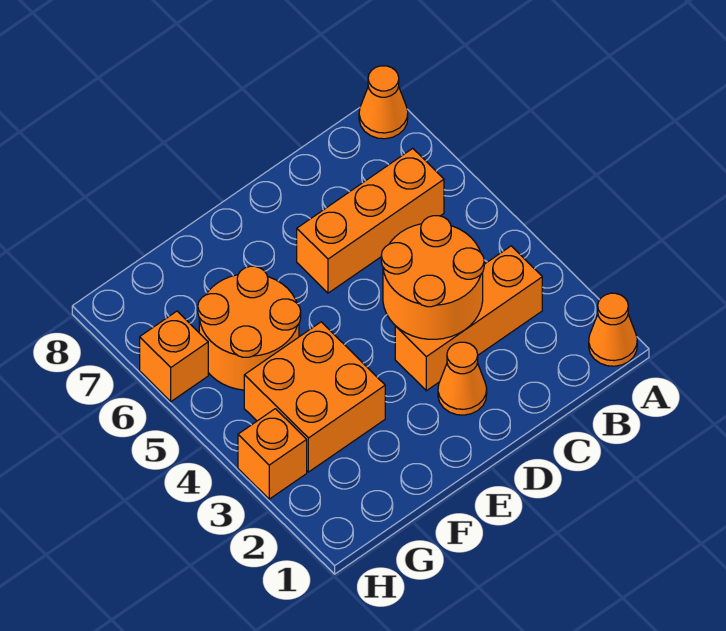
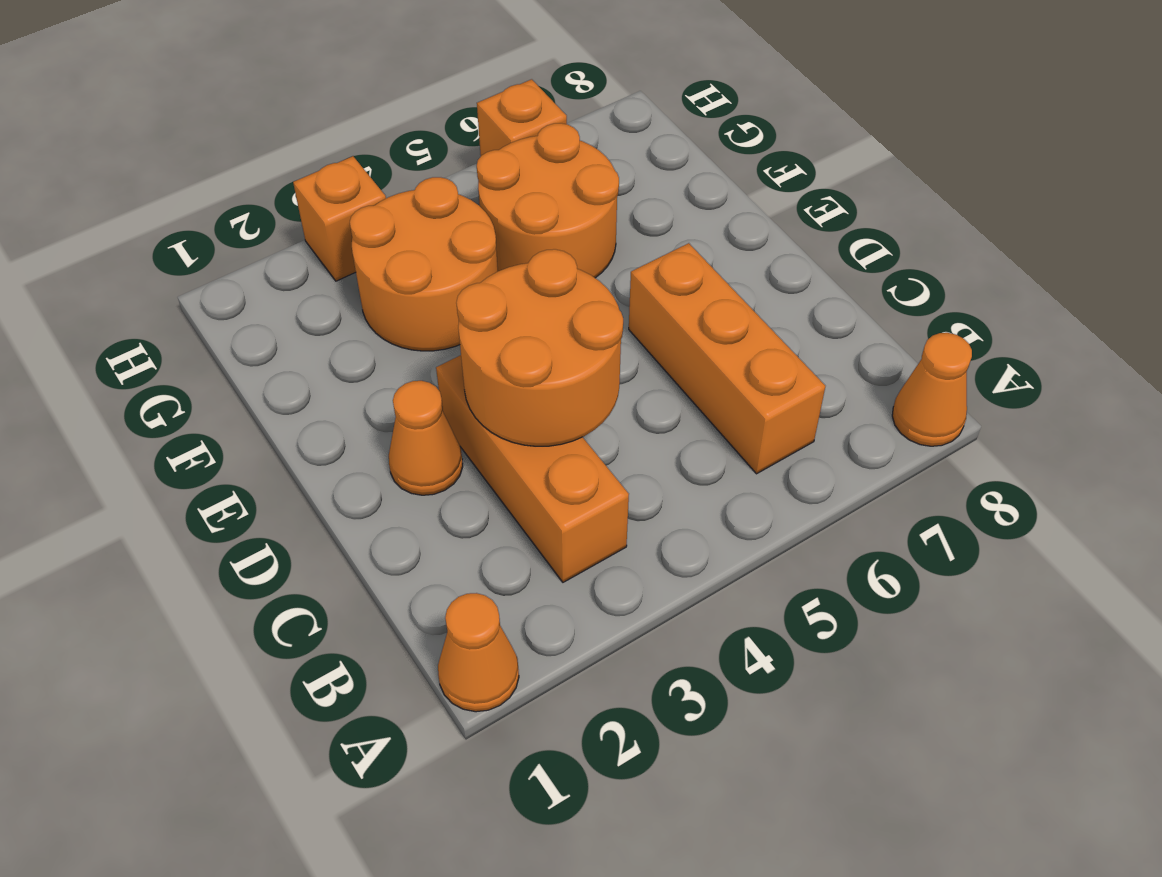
orange 2x2 brick [244,322,385,472] -> orange 2x2 round brick [350,177,498,351]

